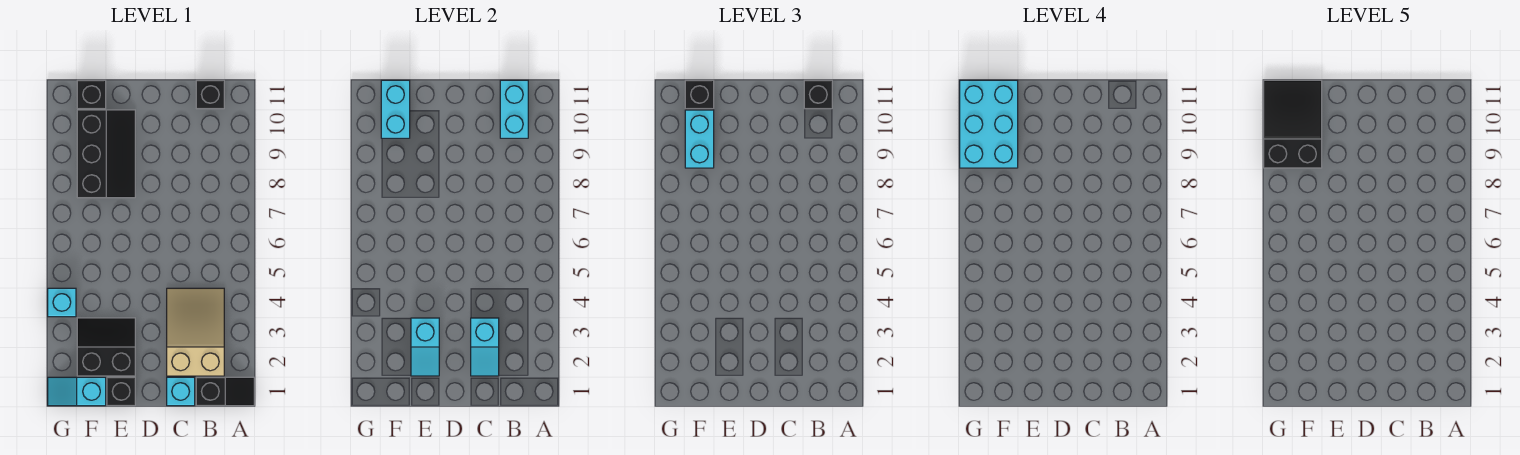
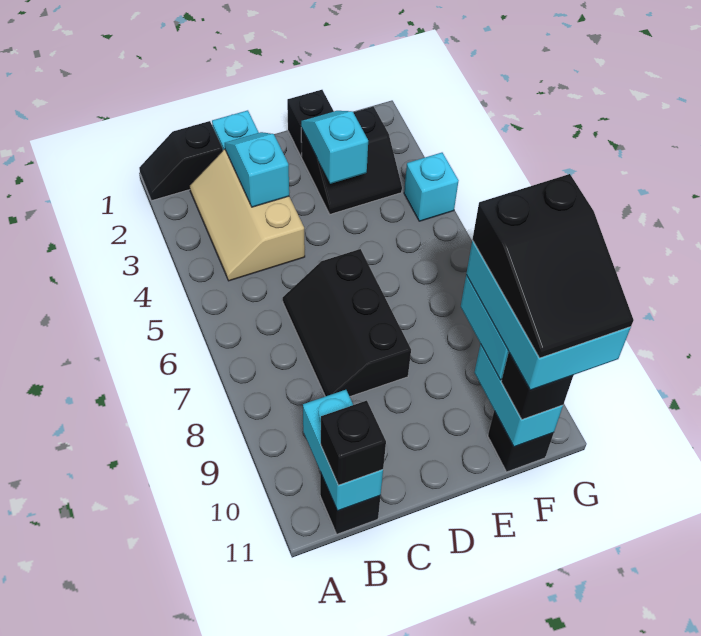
tan 2x3 slope [167,288,224,376] -> tan 2x3 slope turned to [189,149,305,281]
black 2x3 slope [77,110,135,198] -> black 2x3 slope moved to [283,249,411,397]
cyan 1x2 slope [48,377,106,406] -> none

